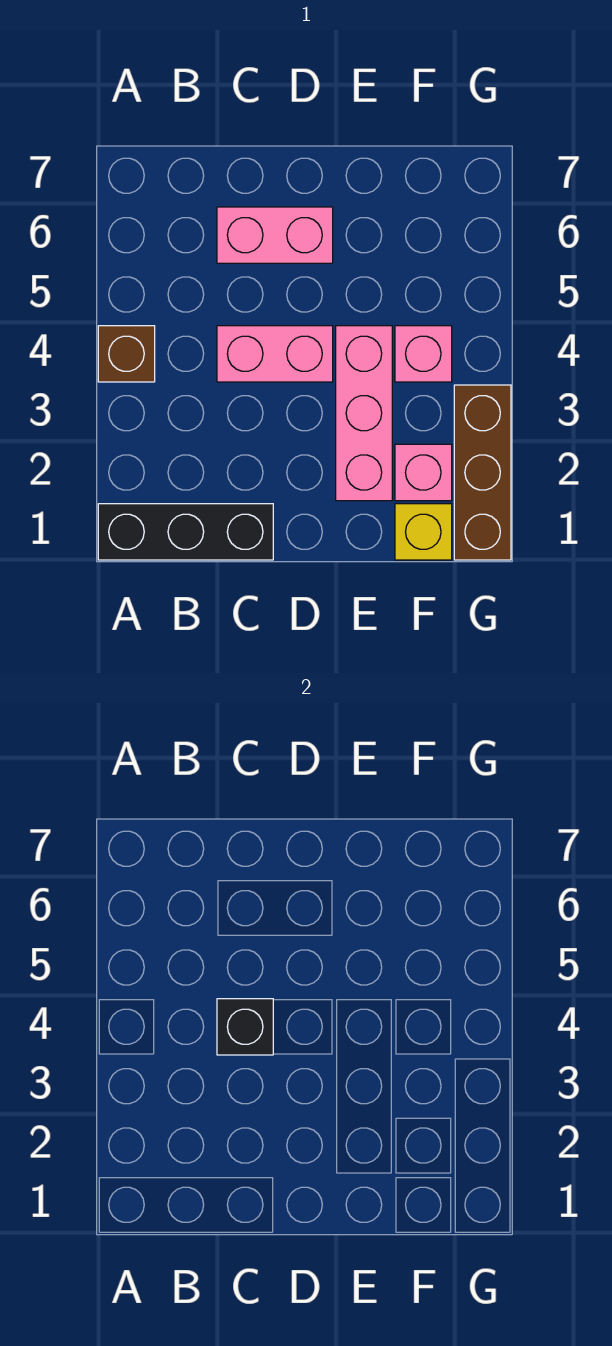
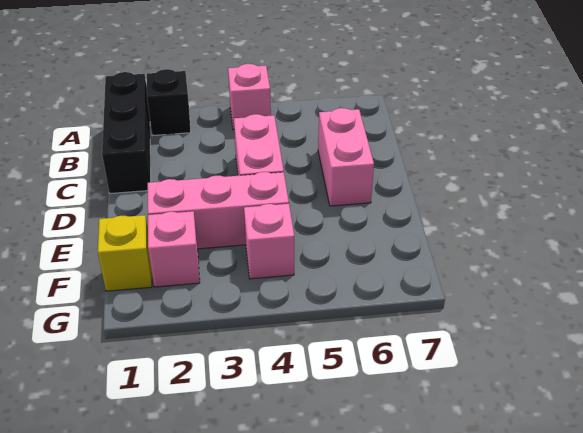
brown 1x1 brick [98,326,155,382] -> pink 1x1 brick [228,64,271,130]
black 1x1 brick [217,999,273,1055] -> black 1x1 brick moved to [147,69,191,136]
brown 1x3 brick [454,385,511,560] -> none

